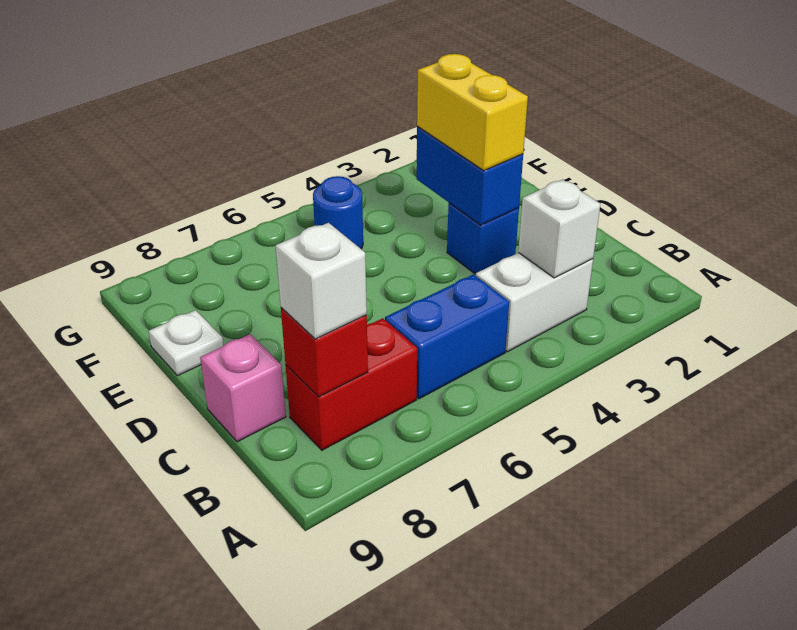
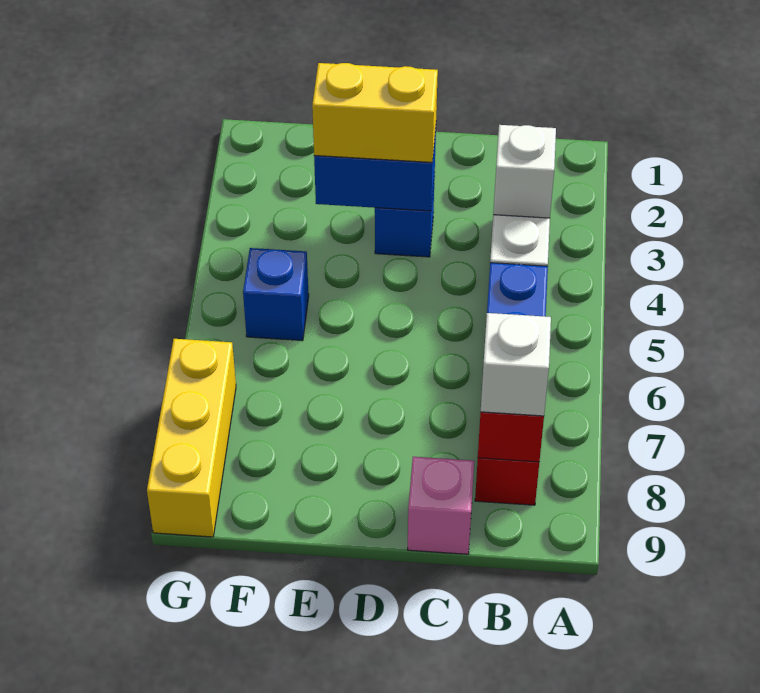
white 1x1 plate [149,310,224,376] -> none
blue 1x1 round brick [313,176,363,249] -> blue 1x1 brick [243,248,309,341]
none -> yellow 1x3 brick [147,339,236,537]

